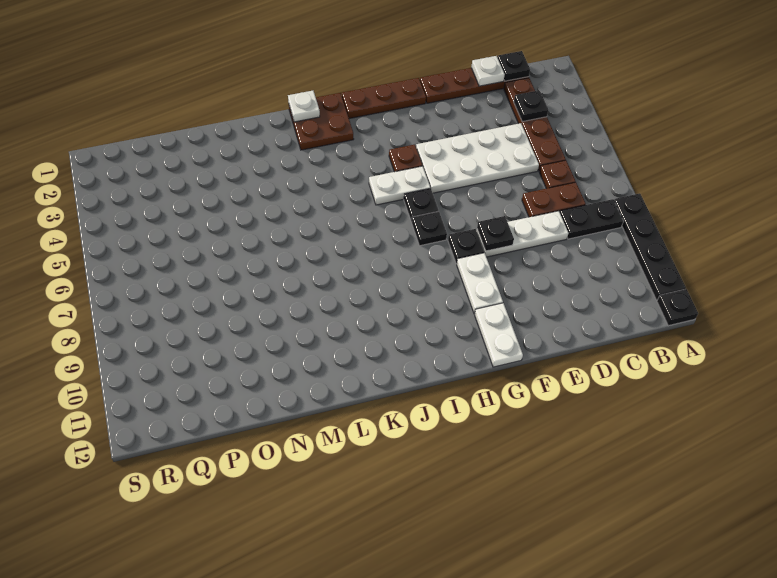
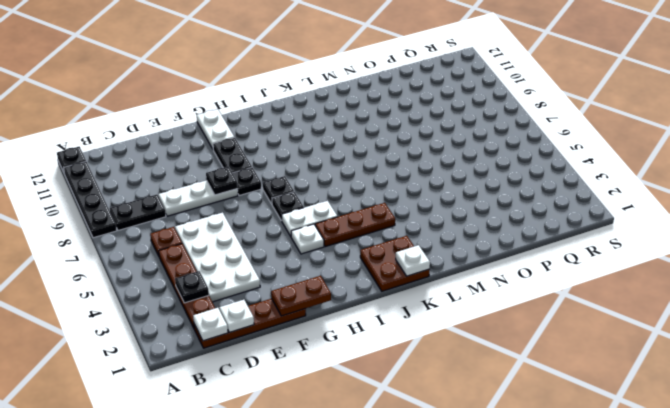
black 1x1 plate [498,51,530,81] -> white 1x1 plate [193,308,228,341]
brown 1x2 plate [522,182,586,217] -> brown 1x2 plate moved to [271,276,331,316]
white 2x4 plate [416,123,539,193] -> white 2x4 plate turned to [175,213,260,302]
brown 1x3 plate [342,78,426,119] -> brown 1x3 plate moved to [315,203,395,247]
white 1x2 plate [456,253,503,314] -> black 1x2 plate [213,138,252,173]
brown 1x1 plate [389,145,422,172] -> white 1x1 plate [291,224,324,254]

